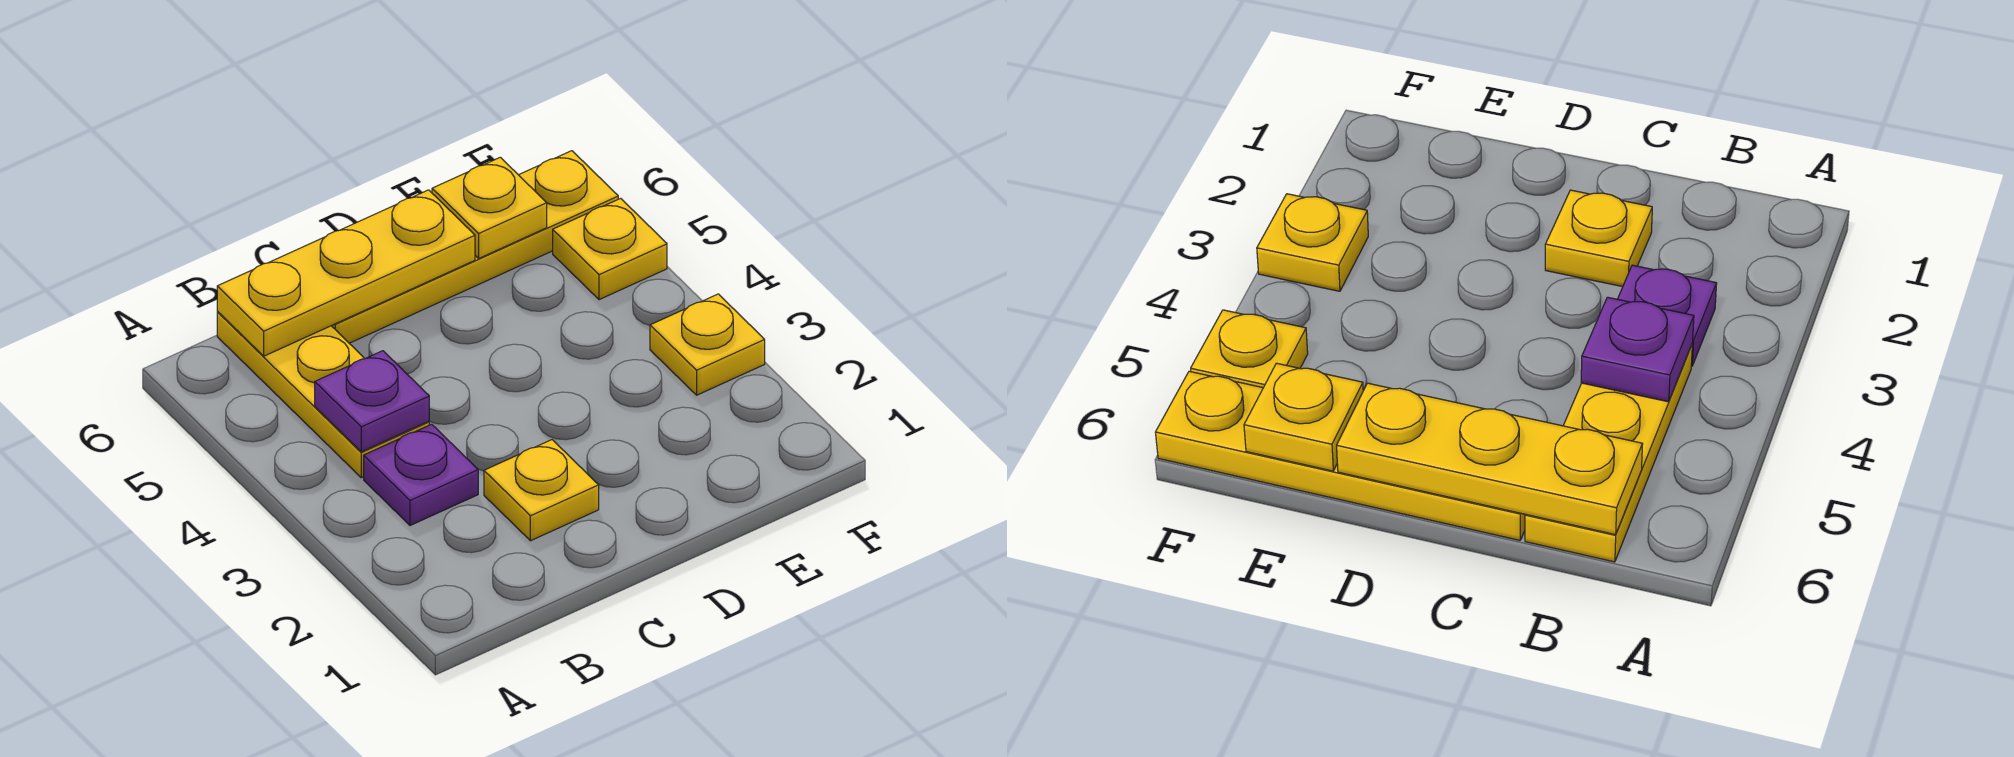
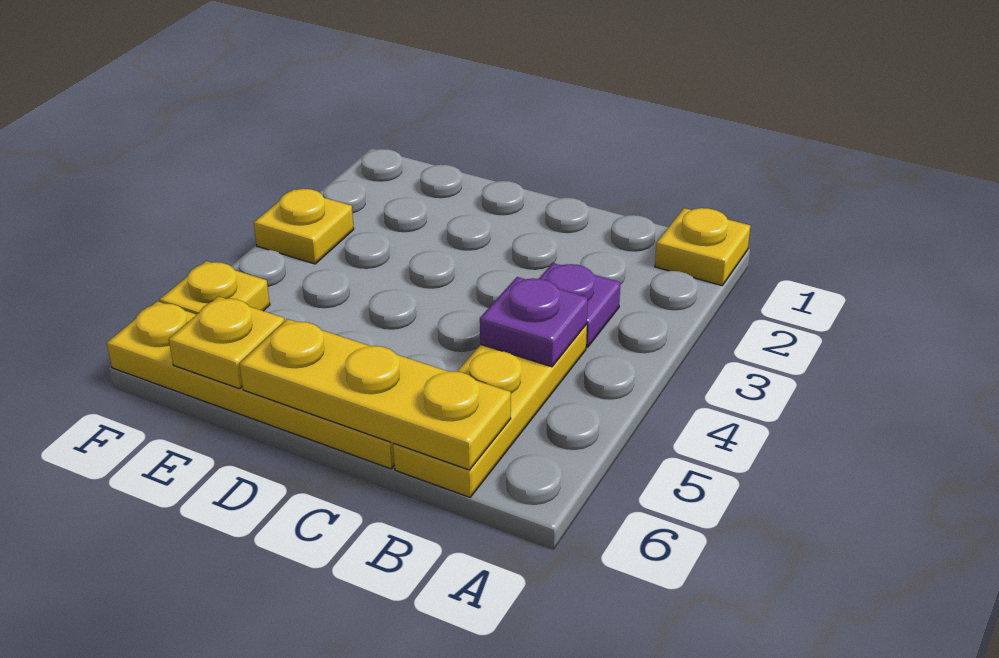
yellow 1x1 plate [484,440,599,541] -> yellow 1x1 plate moved to [655,208,750,286]

